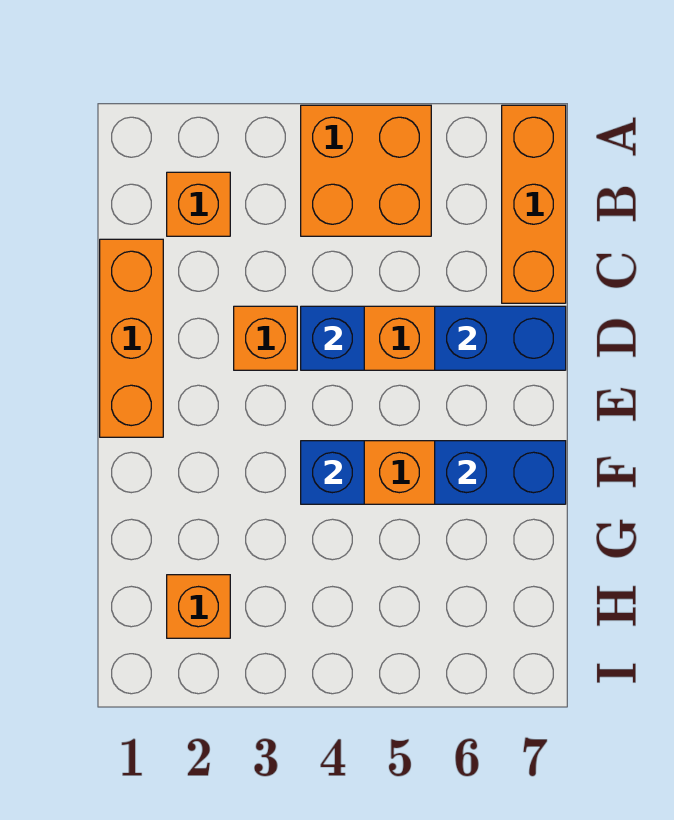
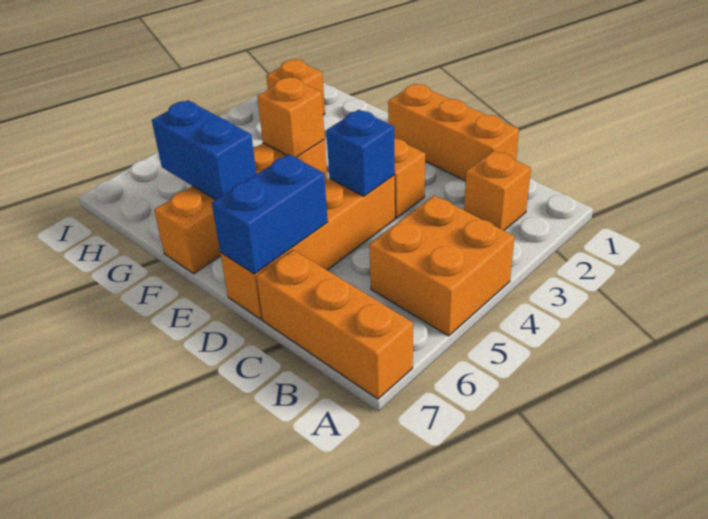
blue 1x1 brick [301,441,364,504] -> orange 1x1 brick [257,77,325,157]
blue 1x2 brick [435,441,566,504] -> blue 1x2 brick turned to [152,100,256,200]

